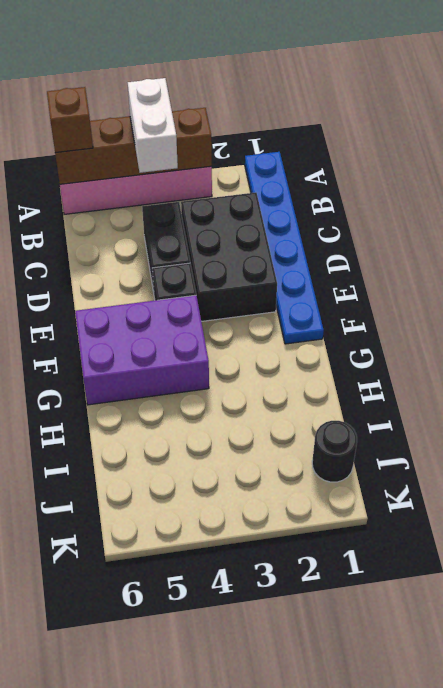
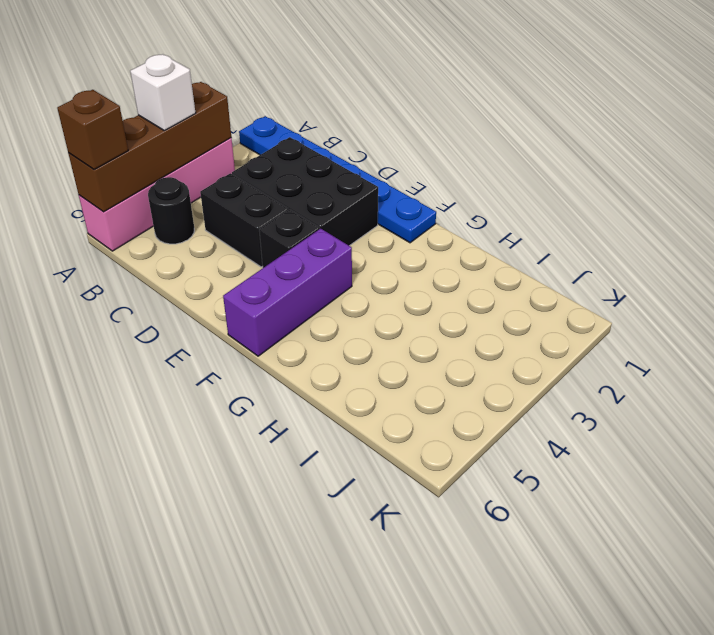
white 1x2 brick [128,78,178,173] -> white 1x1 brick [130,54,195,130]
purple 2x3 brick [75,295,209,405] -> purple 1x3 brick [223,229,352,356]
black 1x1 round brick [312,421,357,482] -> black 1x1 round brick moved to [148,177,194,244]

